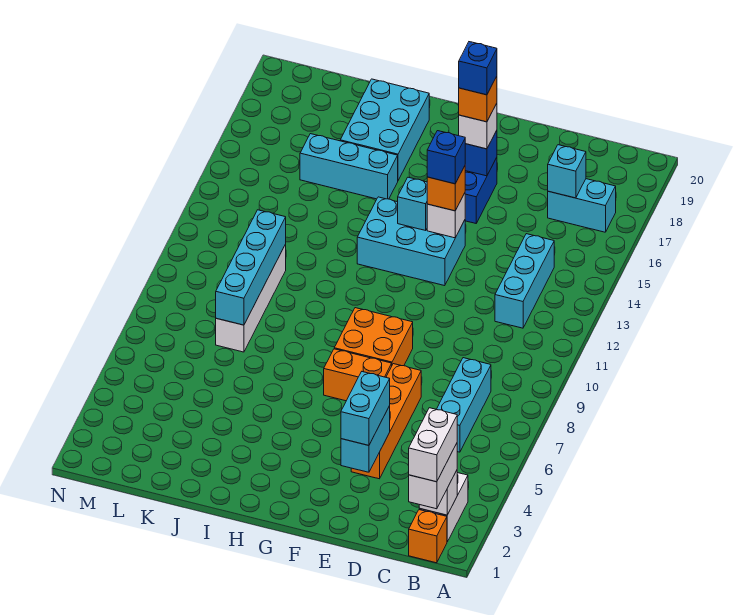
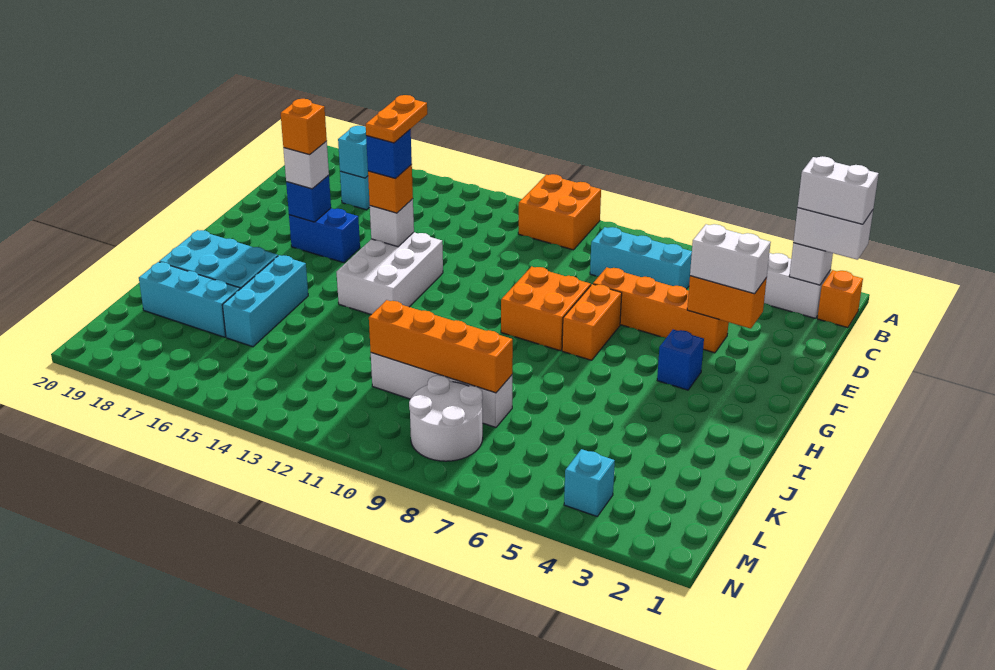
none -> orange 2x2 brick [518,174,601,250]
cyan 1x3 brick [495,234,554,328] -> cyan 1x3 brick moved to [139,262,240,337]
cyan 1x2 brick [341,406,390,472] -> orange 1x2 brick [687,276,767,329]
cyan 1x2 brick [341,372,390,445] -> white 1x2 brick [690,224,771,294]
none -> orange 1x2 plate [366,95,427,143]
cyan 2x3 brick [357,197,465,286] -> white 2x3 brick [337,232,443,315]
blue 1x1 brick [459,42,497,95] -> blue 1x1 brick moved to [657,330,704,390]
cyan 1x1 brick [398,177,427,230] -> cyan 1x1 brick moved to [564,449,615,516]
cyan 1x4 brick [216,210,286,325] -> orange 1x4 brick [369,300,513,393]
none -> white 2x2 round brick [409,375,483,461]

